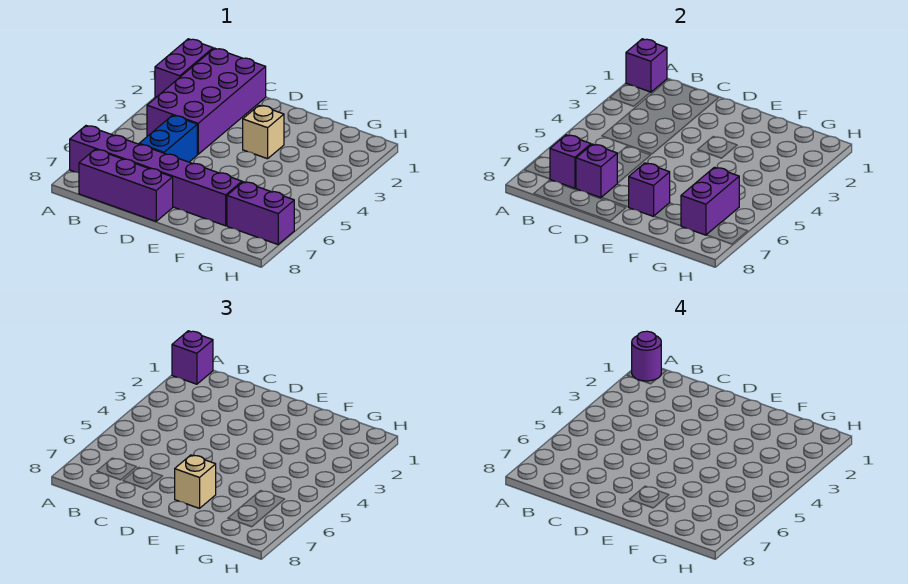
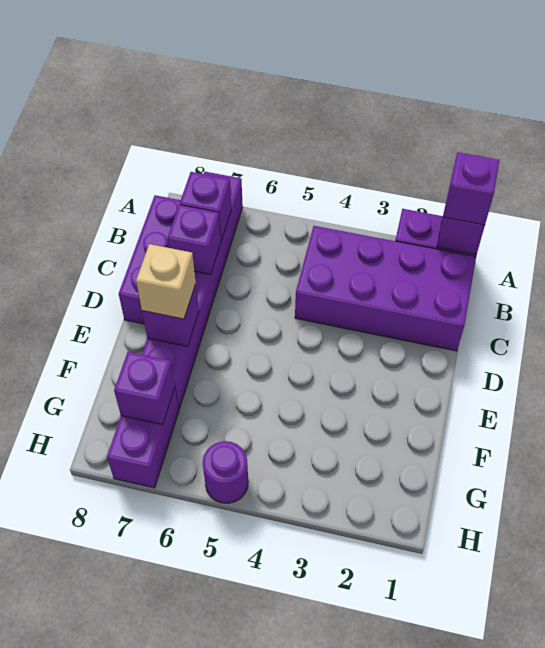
purple 1x1 round brick [632,331,661,381] -> purple 1x1 round brick moved to [203,441,248,503]
blue 1x2 brick [139,115,197,162] -> none
tan 1x1 brick [243,105,284,159] -> none
purple 1x2 brick [681,167,739,235] -> purple 1x1 brick [114,352,175,425]

